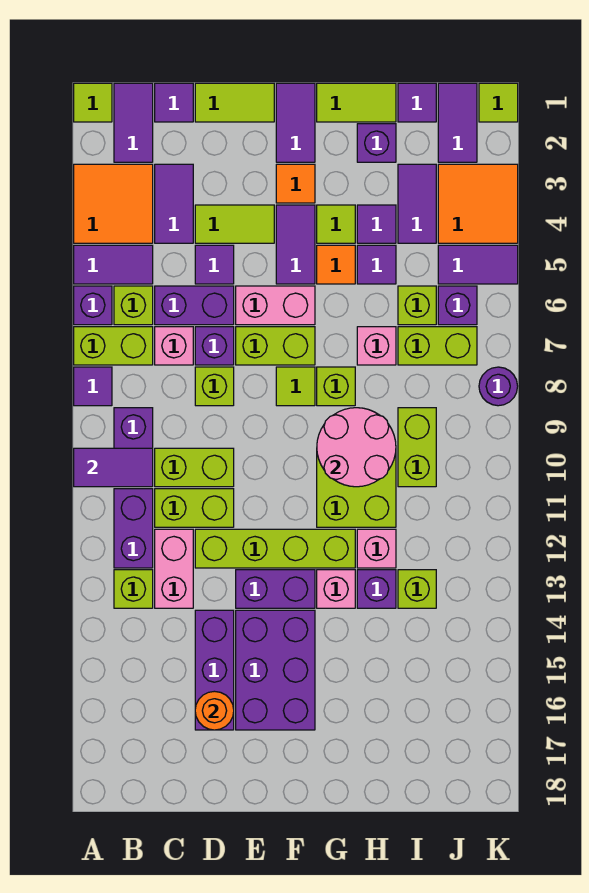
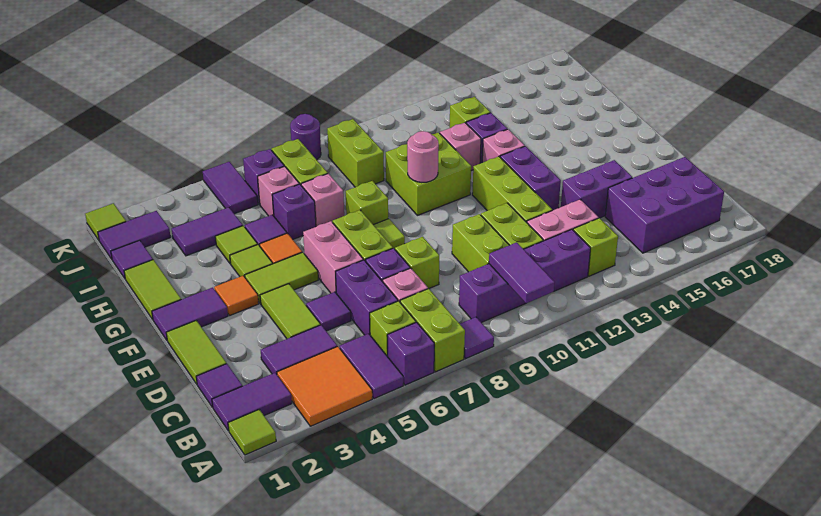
lime 1x4 brick [195,529,355,568] -> lime 1x3 brick [472,157,552,222]
purple 1x3 brick [195,610,234,730] -> purple 1x2 brick [561,160,632,218]
orange 1x1 round brick [195,691,234,730] -> none
purple 2x3 brick [236,610,315,730] -> purple 2x3 brick moved to [605,157,724,253]
purple 1x2 tile [276,205,315,284] -> lime 1x2 tile [245,252,318,303]
pink 2x2 round brick [317,408,396,487] -> pink 1x1 round brick [407,131,439,183]
purple 1x1 brick [357,124,396,162] -> purple 1x1 brick moved to [272,184,316,239]
purple 1x1 tile [357,205,396,243] -> lime 1x1 tile [215,226,258,264]
lime 1x1 brick [398,286,436,325] -> pink 1x1 brick [258,166,299,216]
lime 1x2 brick [398,408,436,487] -> lime 1x2 brick turned to [327,119,384,187]
orange 2x2 tile [438,164,518,243] -> none

